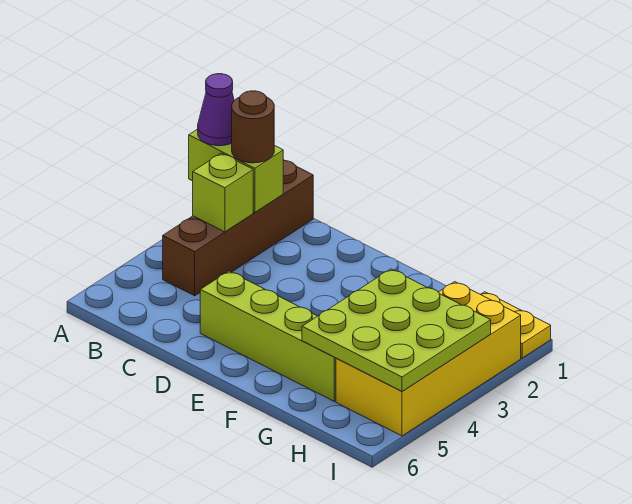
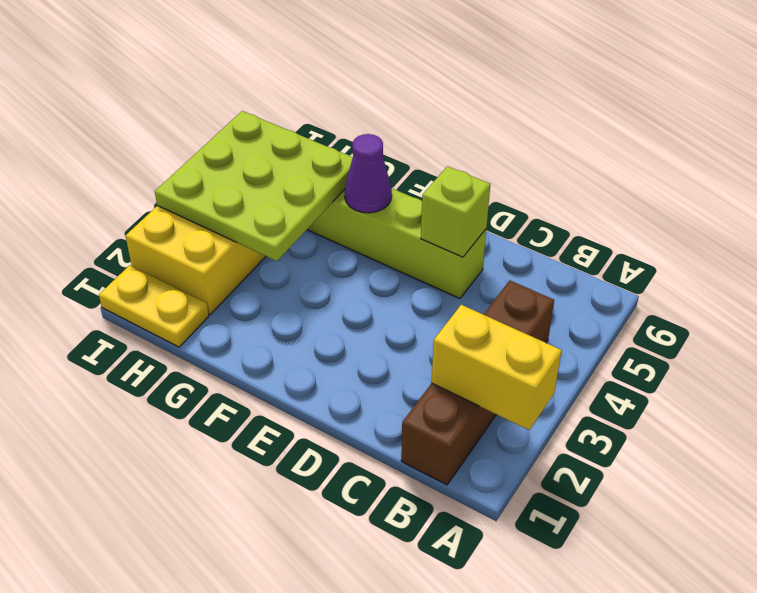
lime 1x2 brick [189,129,283,212] -> yellow 1x2 brick [431,305,562,430]
purple 1x1 cone [198,74,234,146] -> purple 1x1 cone moved to [345,134,392,213]
brown 1x1 round brick [232,91,274,163] -> none
lime 1x1 brick [193,153,253,232] -> lime 1x1 brick moved to [421,166,490,257]

